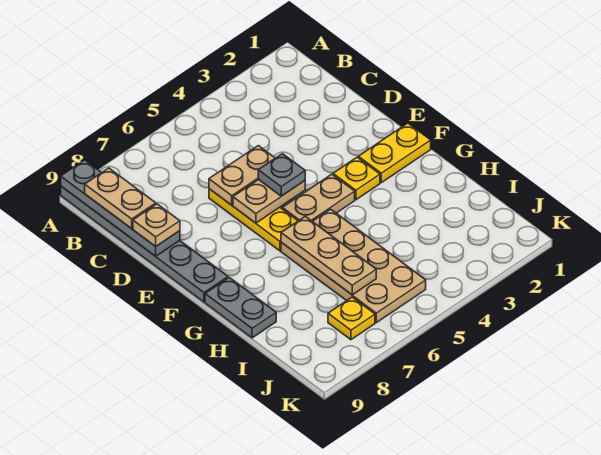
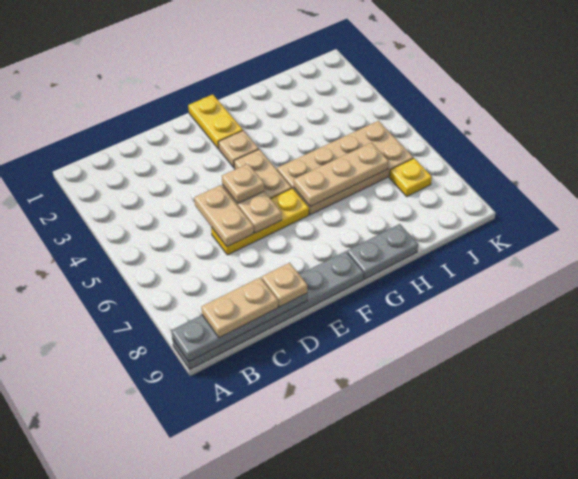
grey 1x1 plate [258,154,305,196] -> tan 1x1 plate [222,164,264,203]
yellow 1x1 plate [333,157,380,200] -> tan 1x1 plate [218,130,259,167]

